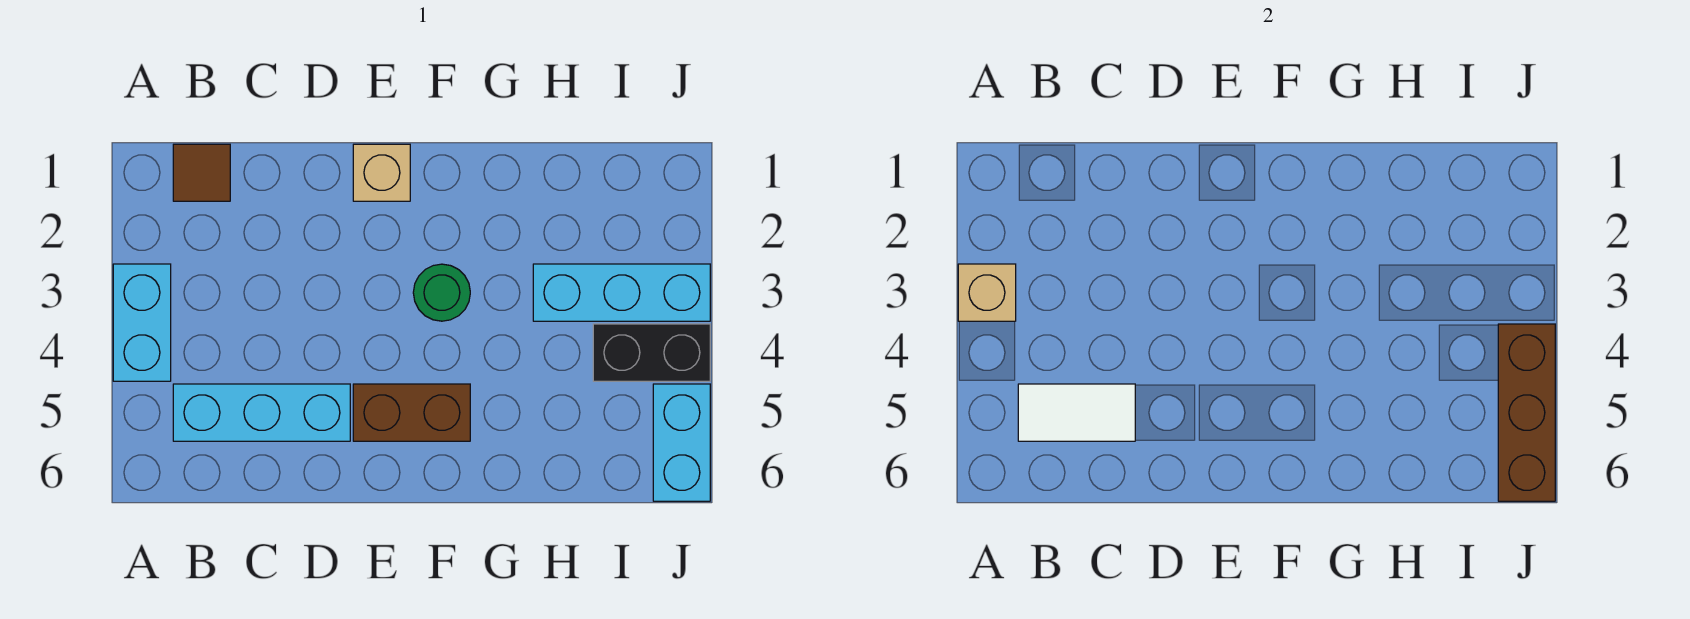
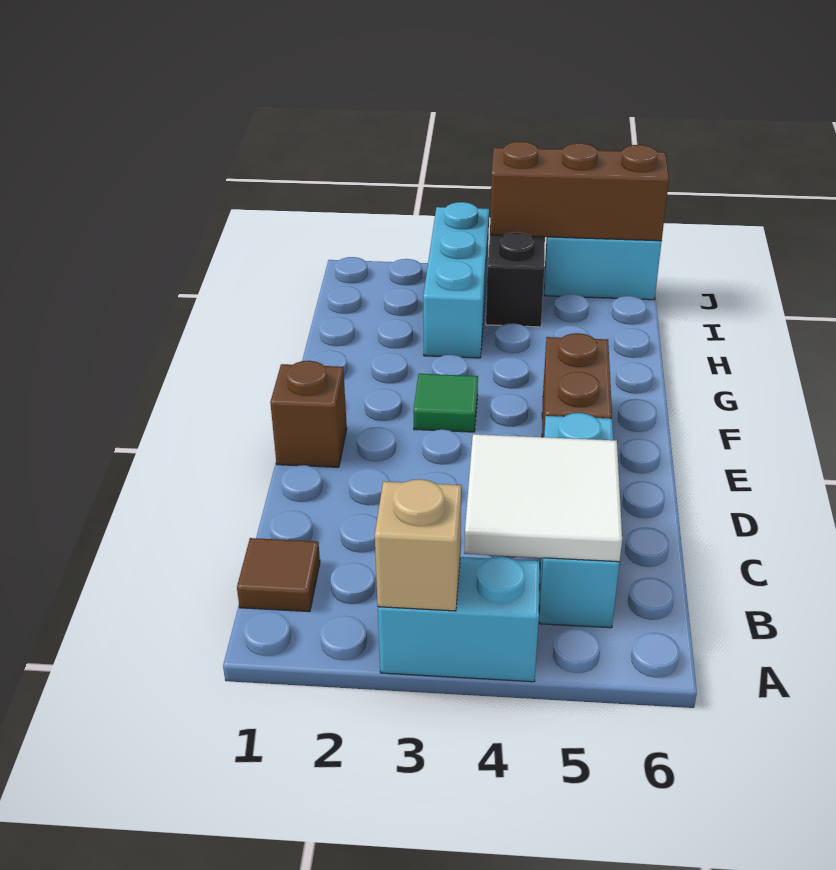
white 1x2 tile [1018,384,1135,441] -> white 2x2 tile [464,434,622,562]
tan 1x1 brick [353,144,410,201] -> brown 1x1 brick [270,361,347,467]
green 1x1 round brick [413,264,470,321] -> green 1x1 tile [413,374,478,432]

